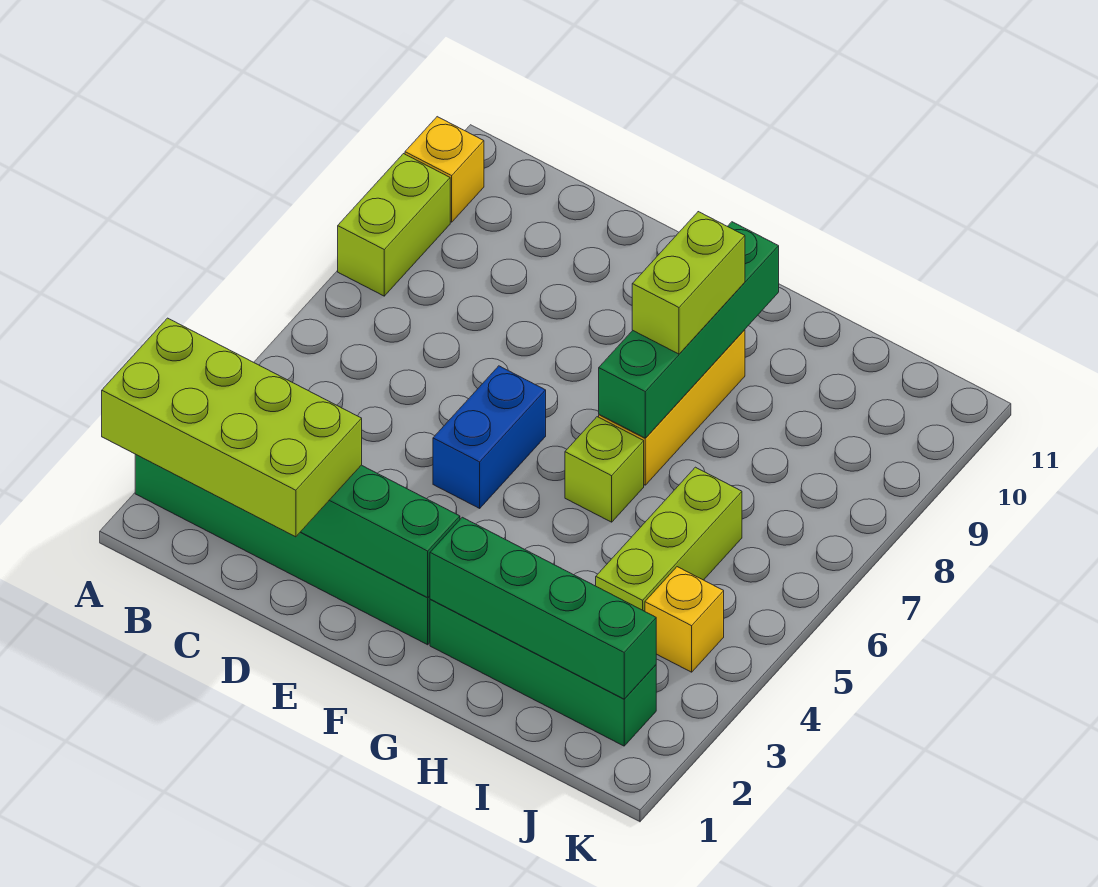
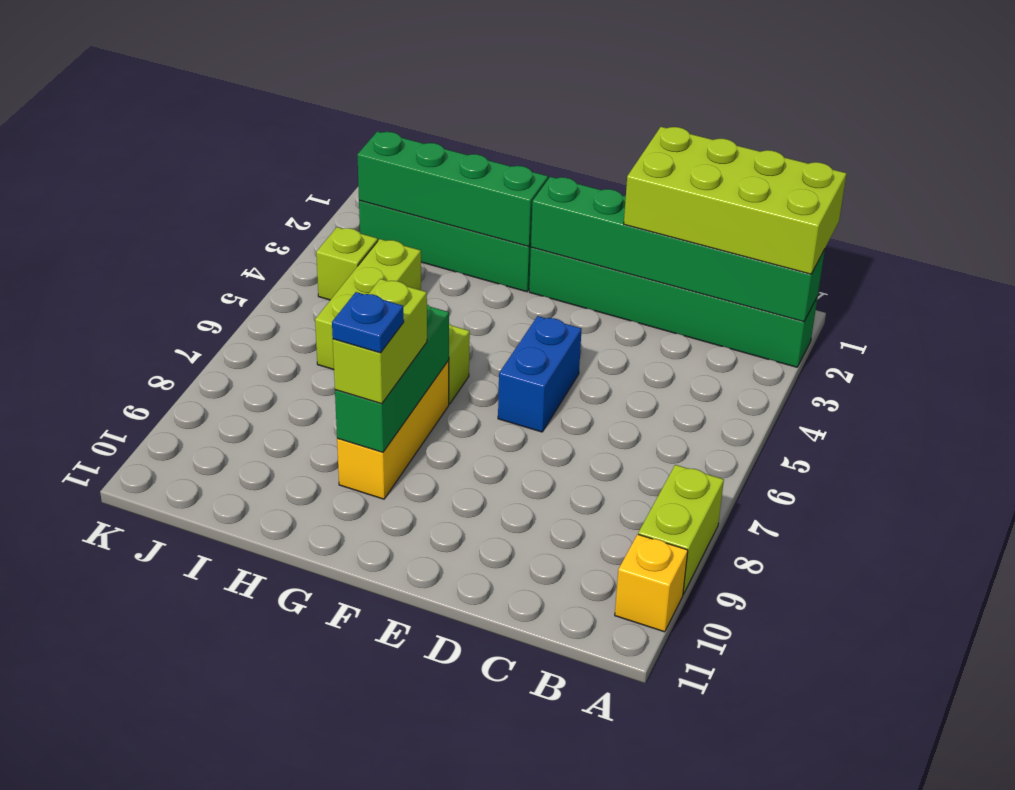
green 1x4 brick [599,222,779,438] -> green 1x3 brick [335,305,449,452]
none -> blue 1x1 plate [332,292,404,353]
yellow 1x1 brick [645,567,724,672] -> lime 1x1 brick [316,227,378,300]

